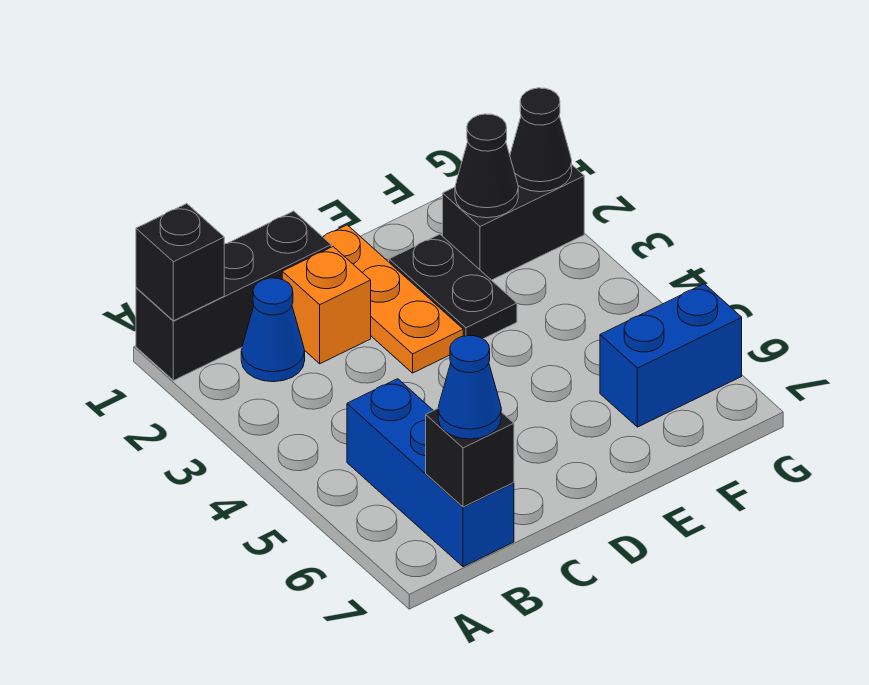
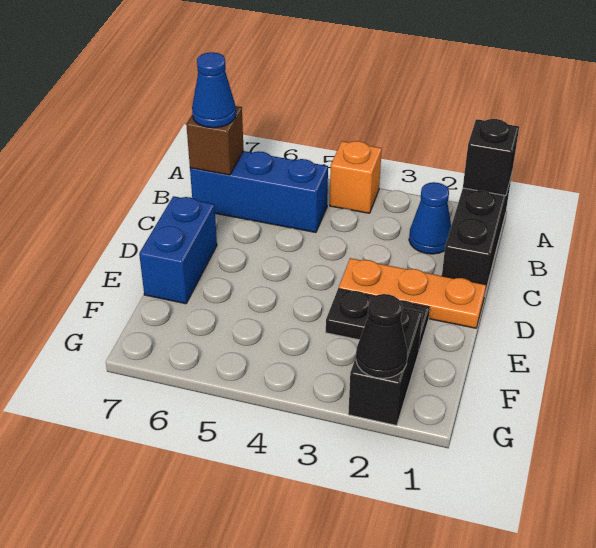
black 1x1 brick [426,409,514,507] -> brown 1x1 brick [186,106,244,175]
orange 1x1 brick [282,247,371,364] -> orange 1x1 brick moved to [330,141,382,213]
black 1x1 cone [455,114,518,218] -> none
blue 1x2 brick [600,284,742,427] -> blue 1x2 brick moved to [139,196,217,304]

